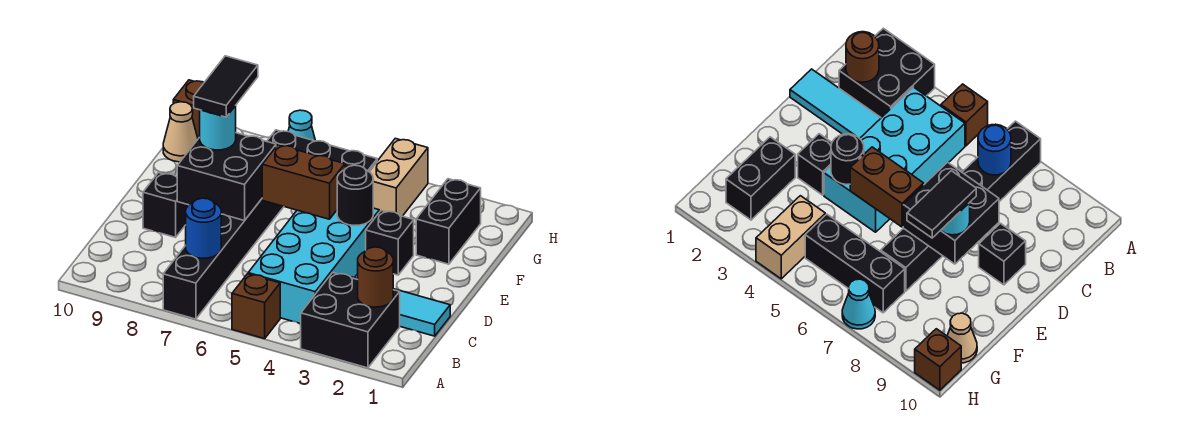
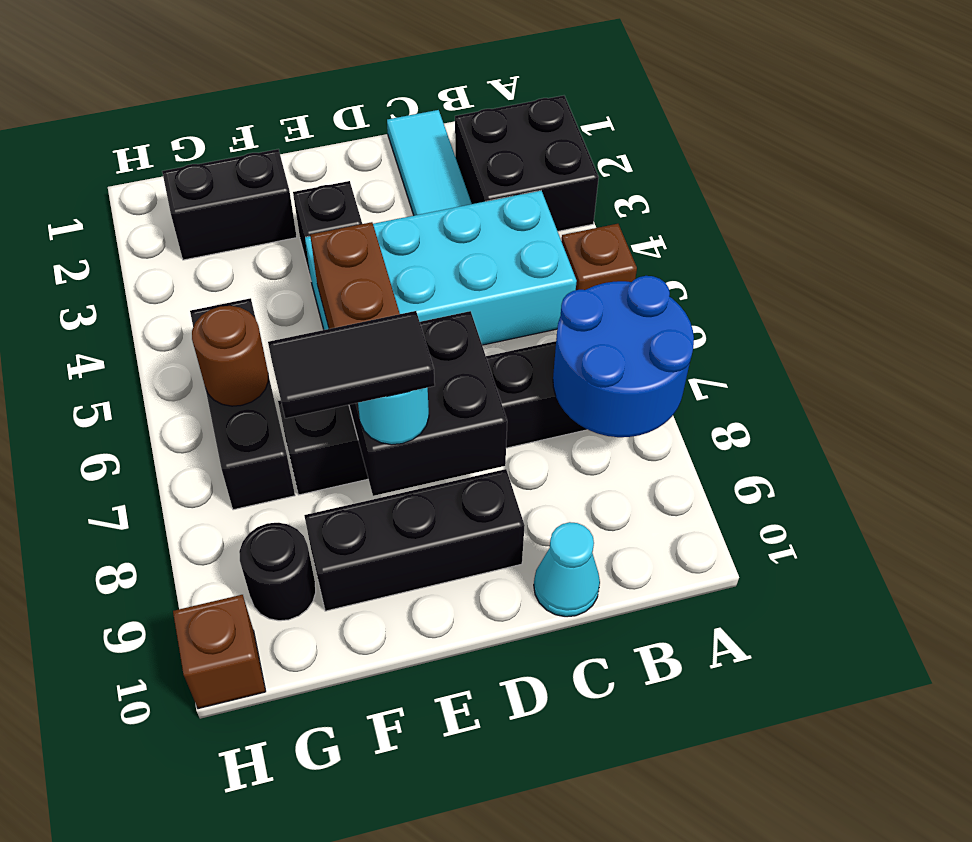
brown 1x1 round brick [358,247,393,307] -> brown 1x1 round brick moved to [192,306,268,406]
blue 1x1 round brick [186,198,221,258] -> blue 2x2 round brick [553,276,694,437]
black 1x1 brick [143,173,189,237] -> black 1x3 brick [304,469,525,611]
black 1x1 round brick [337,165,373,225] -> black 1x1 round brick moved to [239,523,316,621]
tan 1x2 brick [369,138,428,216] -> none
tan 1x1 cone [163,102,198,162] -> none
cyan 1x1 cone [288,110,315,141] -> cyan 1x1 cone moved to [534,522,600,617]

